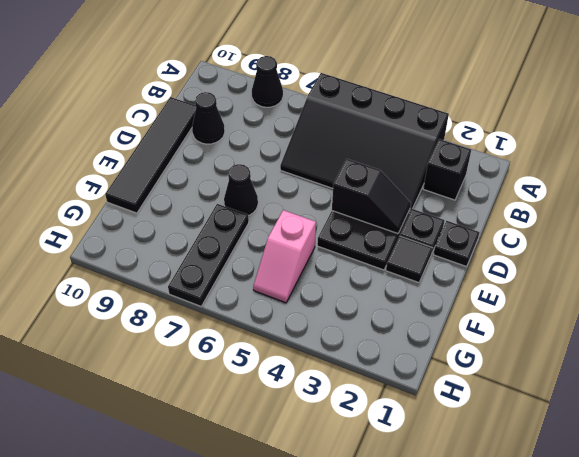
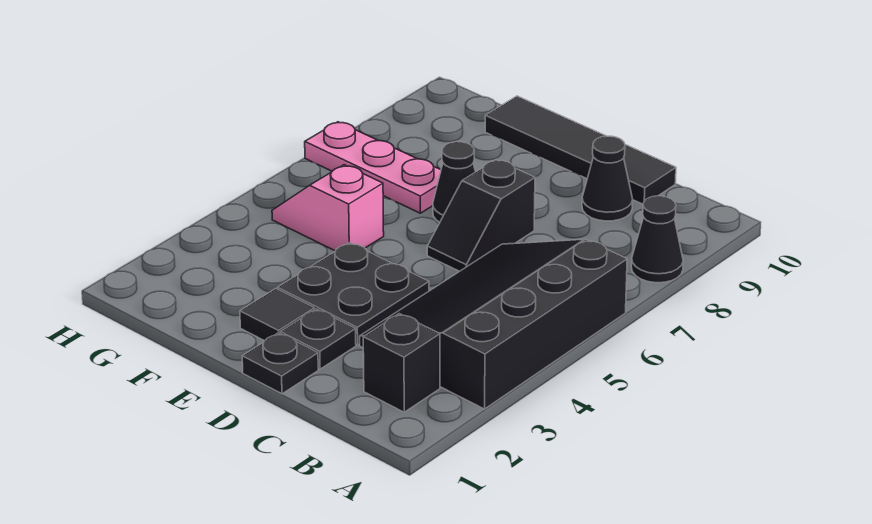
black 1x2 slope [332,159,411,234] -> black 1x2 slope moved to [427,160,535,271]
black 1x3 plate [168,204,249,306] -> pink 1x3 plate [305,122,441,213]

